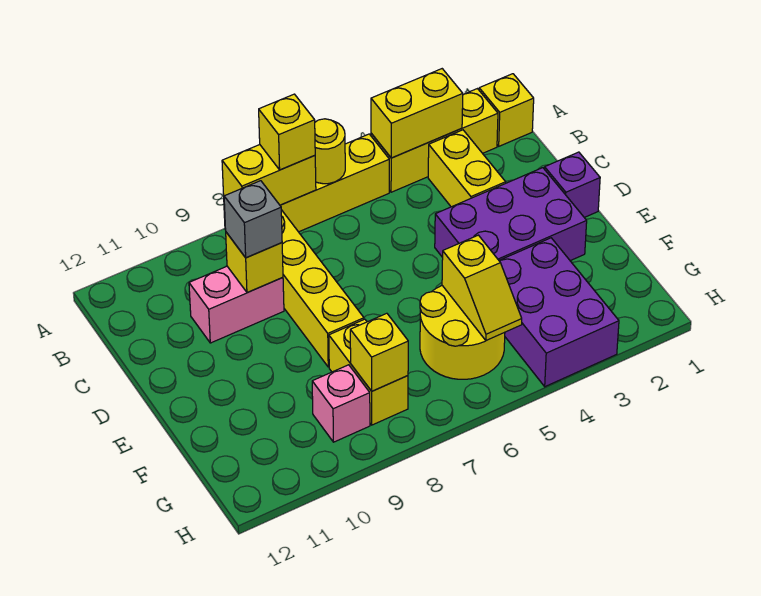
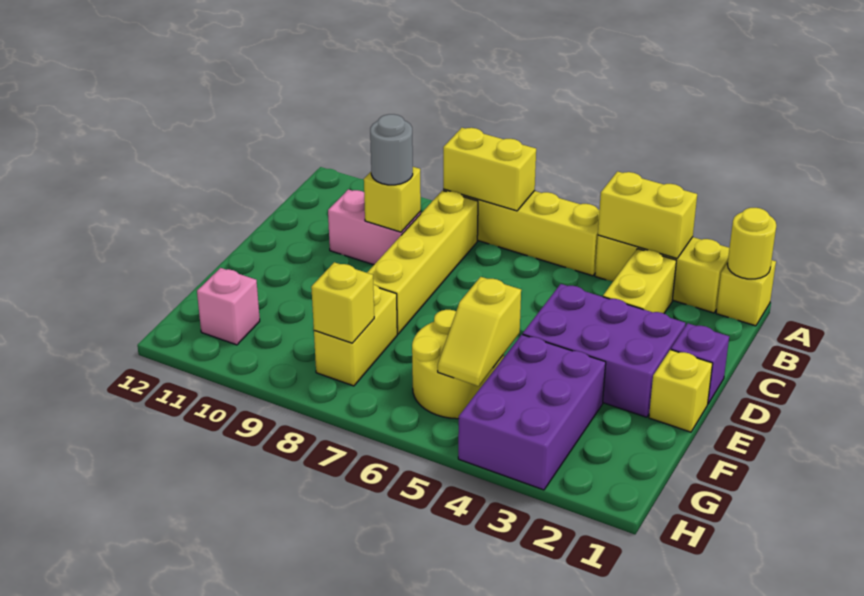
yellow 1x1 round brick [315,119,345,184] -> yellow 1x1 round brick moved to [728,208,776,279]
yellow 1x1 brick [259,94,315,170] -> yellow 1x1 brick moved to [649,350,713,432]
grey 1x1 brick [224,181,282,258] -> grey 1x1 round brick [370,114,413,185]
pink 1x1 brick [312,365,370,442] -> pink 1x1 brick moved to [197,268,260,345]

